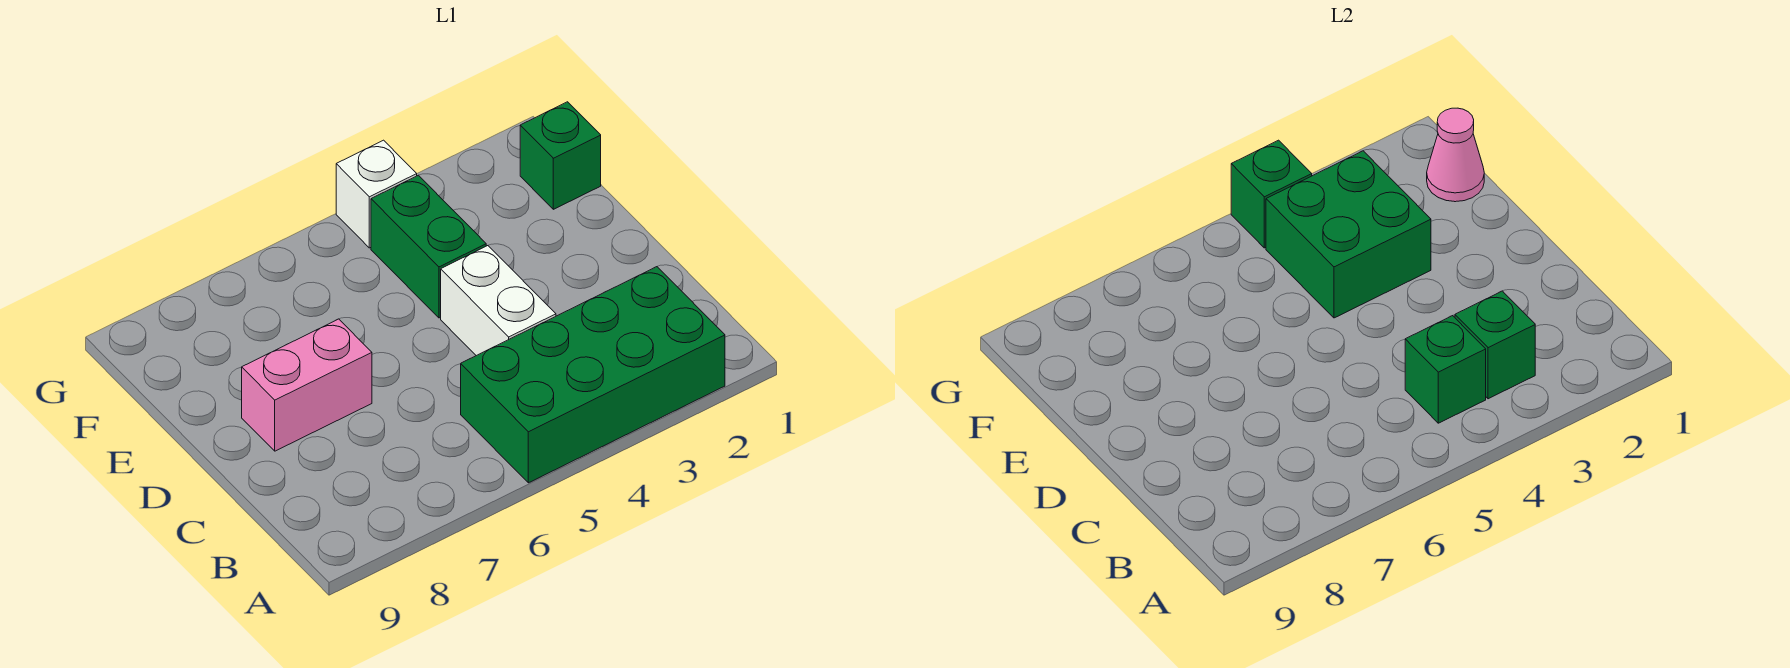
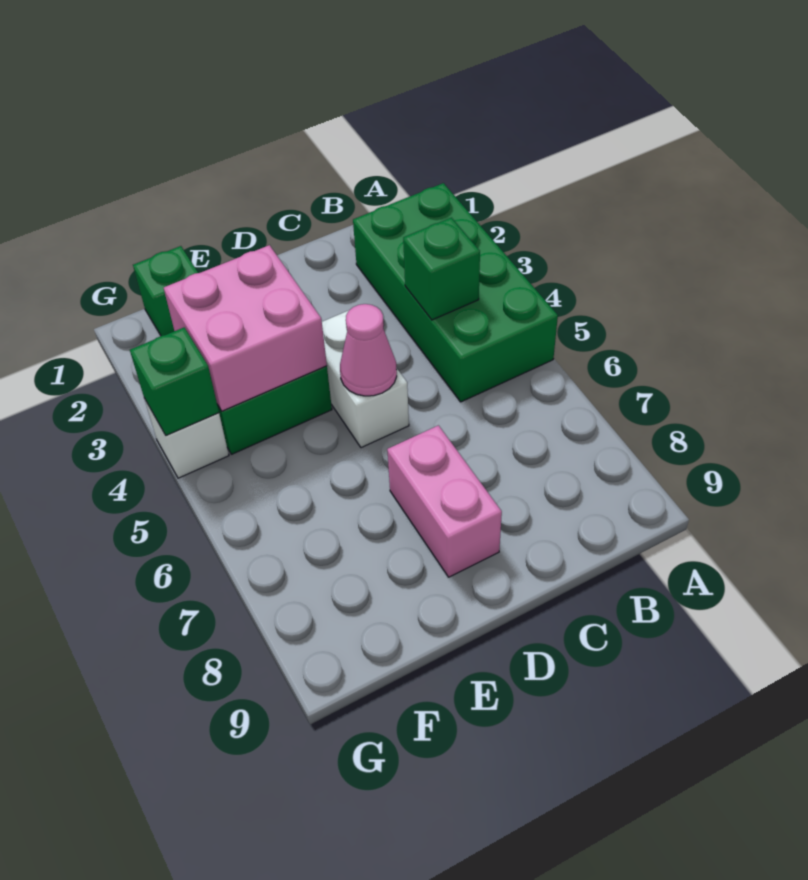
green 1x1 brick [1455,291,1535,399] -> none
white 1x2 brick [441,246,556,356] -> white 1x2 brick turned to [322,310,409,448]
green 2x2 brick [1266,151,1431,318] -> pink 2x2 brick [164,245,327,411]
pink 1x1 cone [1427,108,1484,202] -> pink 1x1 cone moved to [340,304,397,396]

